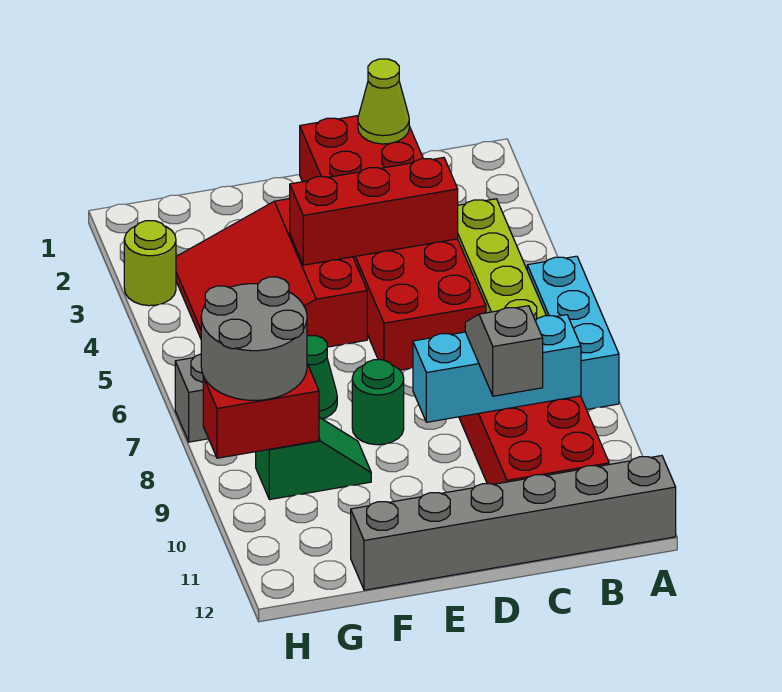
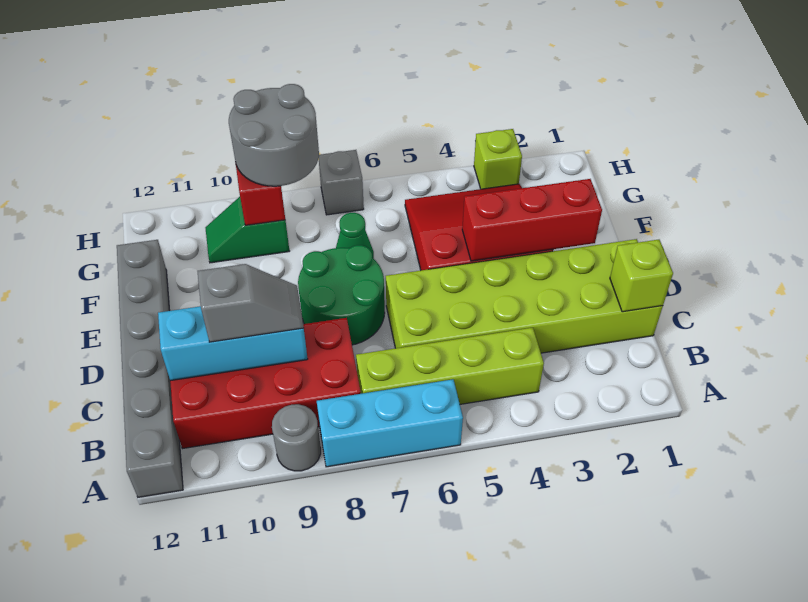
none -> grey 1x1 round brick [272,404,321,471]
cyan 1x3 brick [413,315,581,422] -> cyan 1x3 brick turned to [158,306,308,381]
red 2x6 brick [300,115,486,370] -> lime 2x6 brick [386,239,663,353]
lime 1x1 cone [358,59,409,144] -> lime 1x1 brick [610,240,673,312]
red 1x3 brick [290,158,458,265] -> red 1x3 brick turned to [462,179,602,261]
green 1x1 round brick [352,360,404,445] -> green 2x2 round brick [298,245,385,345]
green 1x2 slope [256,417,371,500] -> green 1x2 slope turned to [205,197,289,263]
lime 1x1 round brick [124,221,176,306] -> lime 1x1 brick [474,129,522,189]

